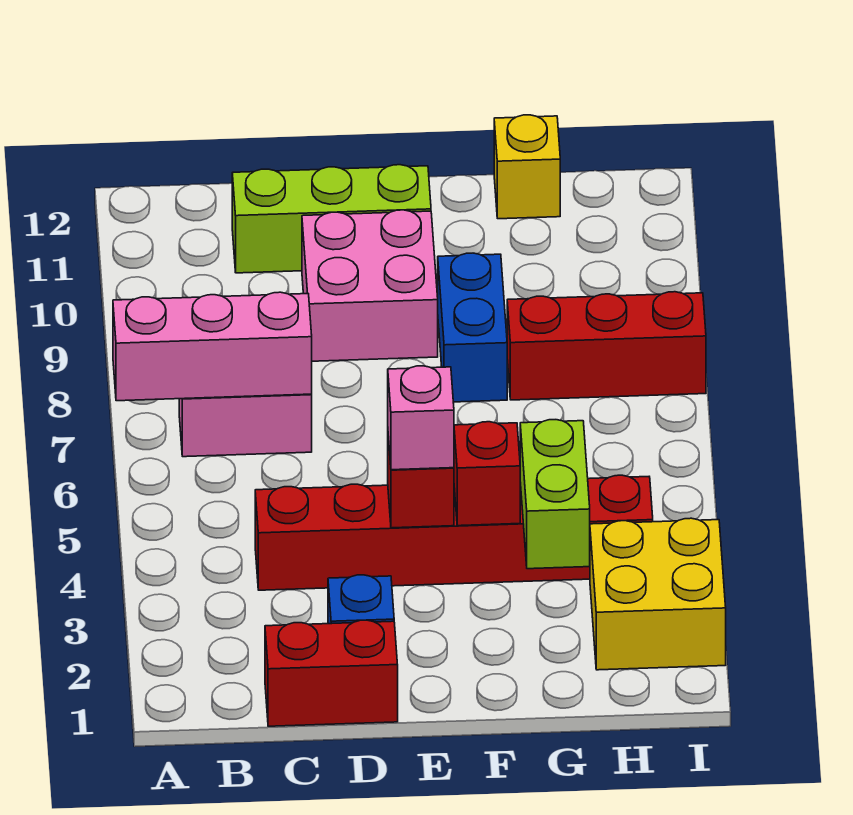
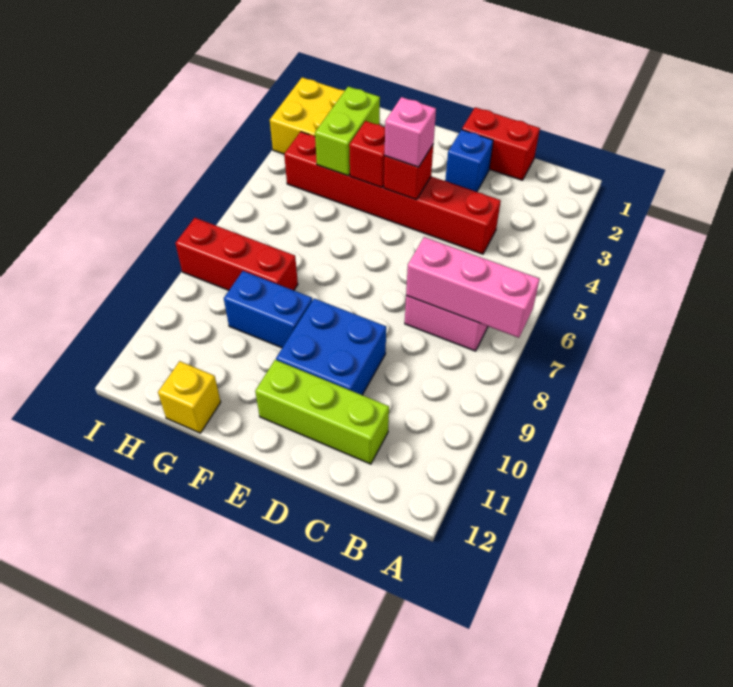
pink 2x2 brick [302,210,438,361] -> blue 2x2 brick [276,299,386,395]
blue 1x2 brick [438,253,507,402] -> blue 1x2 brick turned to [224,271,312,348]

